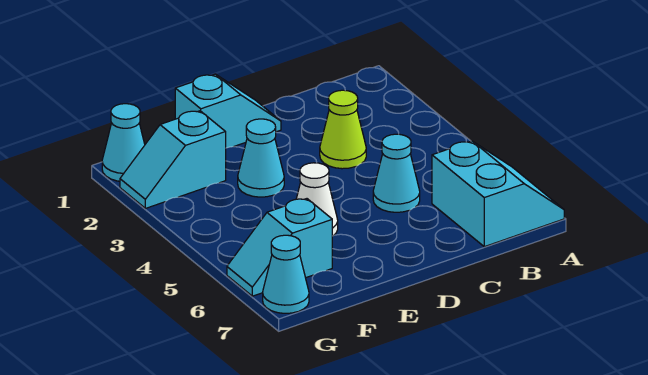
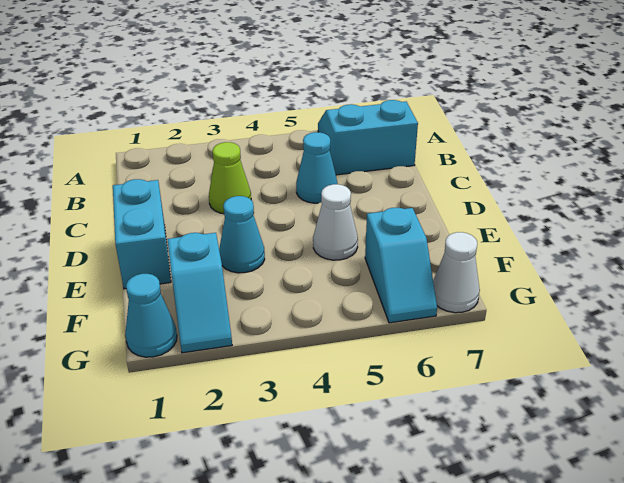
cyan 1x2 slope [175,74,281,148] -> cyan 1x2 brick [113,179,171,289]
cyan 1x1 cone [263,235,309,313] -> white 1x1 cone [433,232,480,313]

